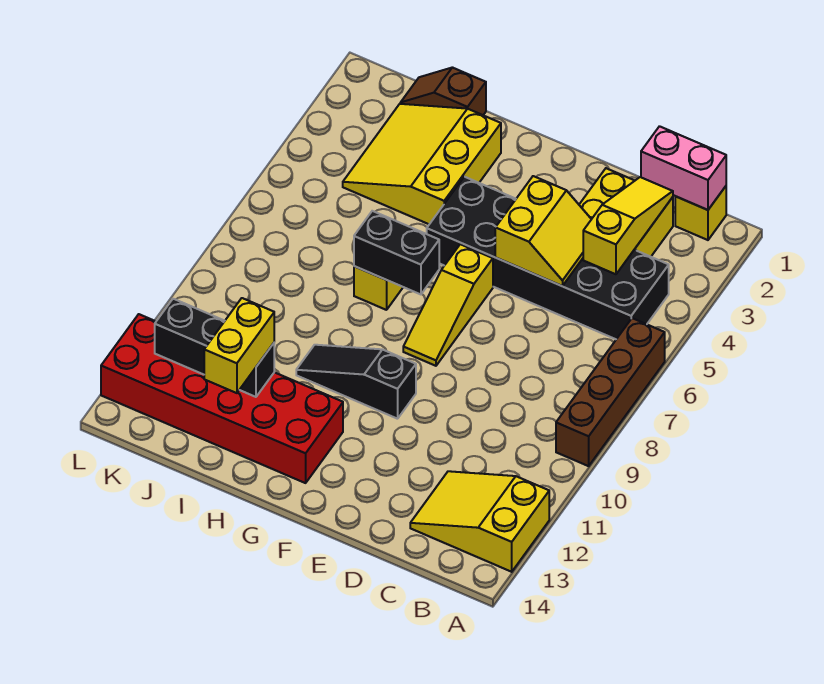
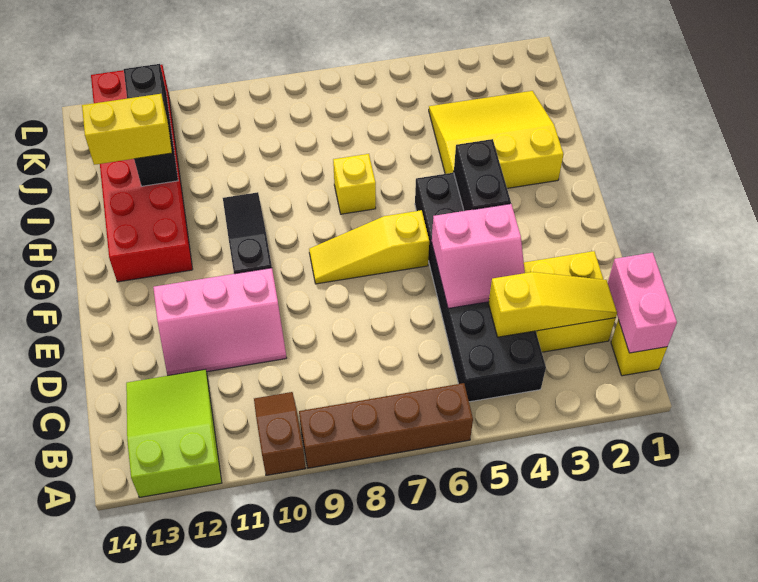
yellow 2x3 slope [410,471,549,572] -> lime 2x3 slope [126,369,222,498]
yellow 2x2 slope [495,176,591,286] -> pink 2x2 slope [432,204,525,308]
none -> pink 2x3 slope [153,268,287,376]
black 1x2 brick [354,211,439,294] -> black 1x2 brick moved to [454,139,511,211]
brown 1x2 slope [400,67,486,115] -> brown 1x2 slope moved to [254,392,305,475]

